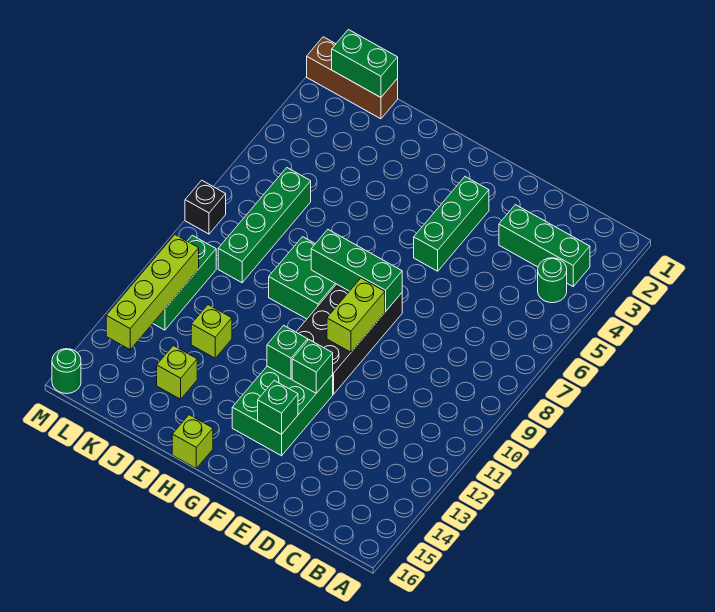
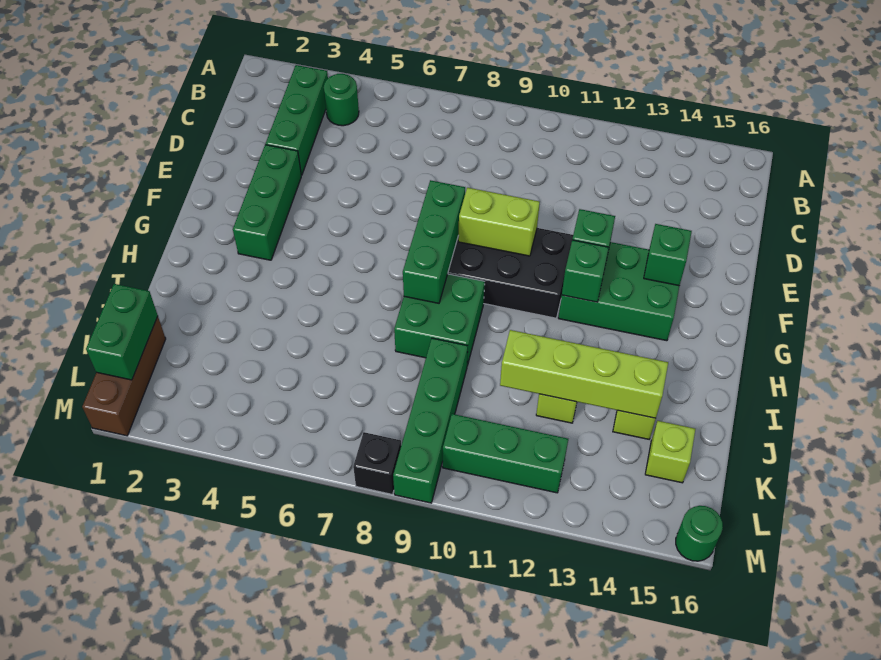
green 1x3 brick [414,177,489,271] -> green 1x3 brick turned to [233,145,301,260]
lime 1x1 brick [172,415,213,468] -> lime 1x1 brick moved to [645,421,695,483]
green 1x4 brick [218,168,311,283] -> green 1x4 brick turned to [393,338,468,503]
lime 1x4 brick [106,235,199,350] -> lime 1x4 brick moved to [500,330,668,418]

